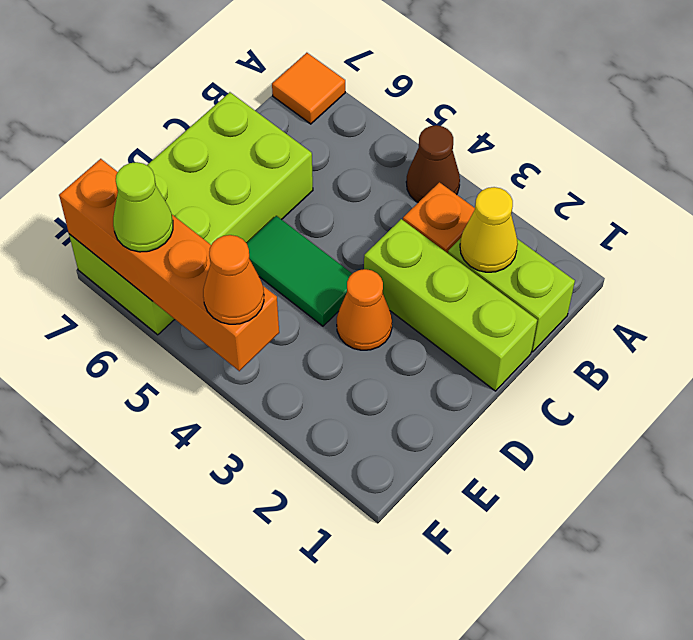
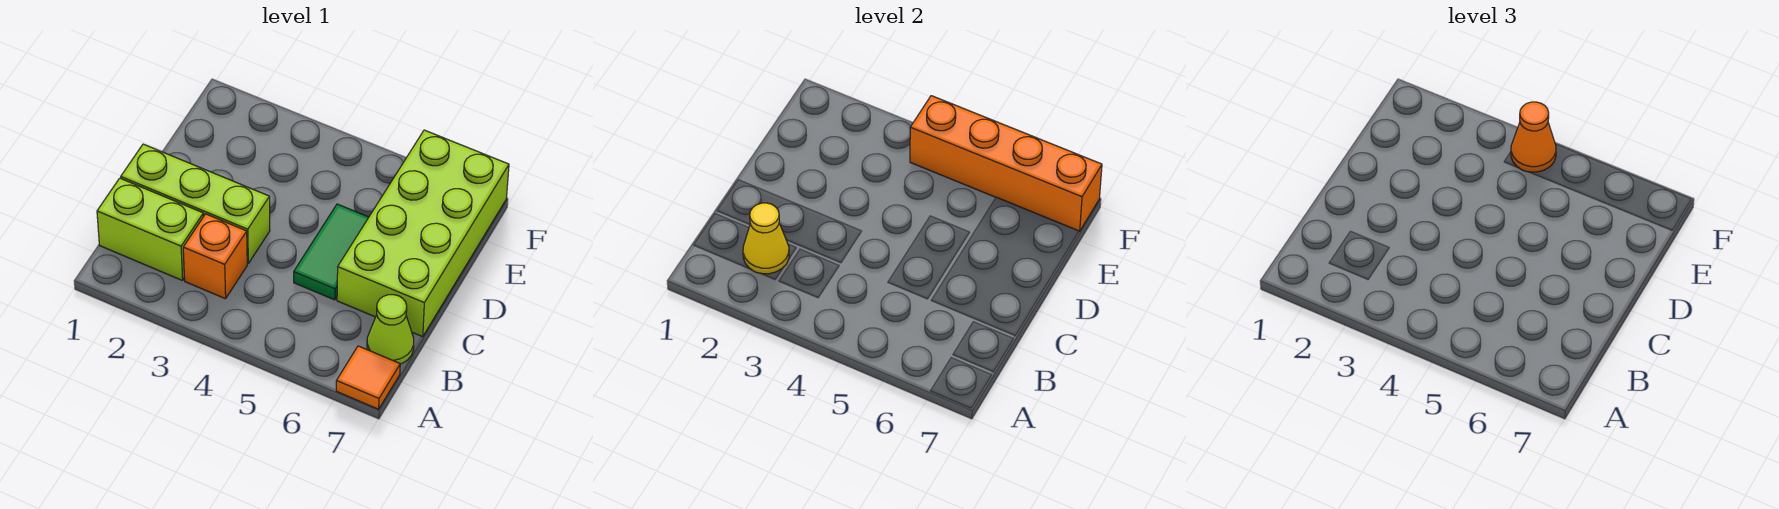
brown 1x1 cone [406,125,460,202] -> none
orange 1x1 cone [337,269,392,350] -> none
green 1x2 tile [247,216,352,326] -> green 1x2 tile turned to [294,204,369,300]
lime 1x1 cone [113,162,173,252] -> lime 1x1 cone moved to [367,295,414,364]

